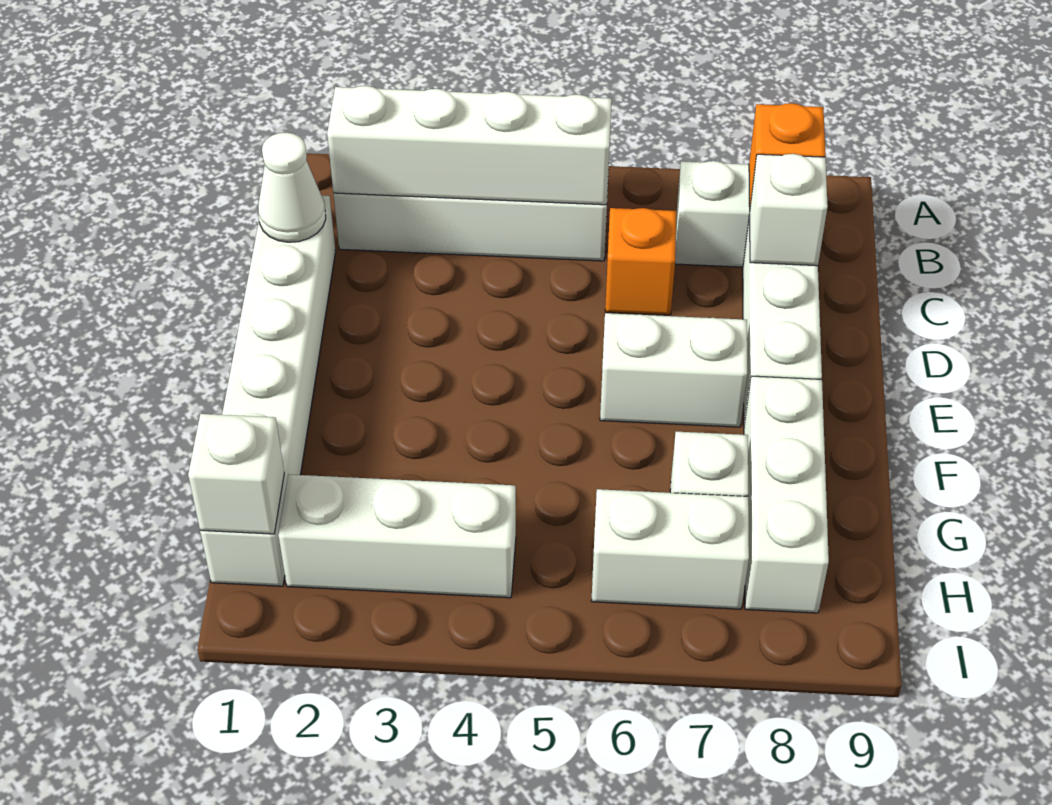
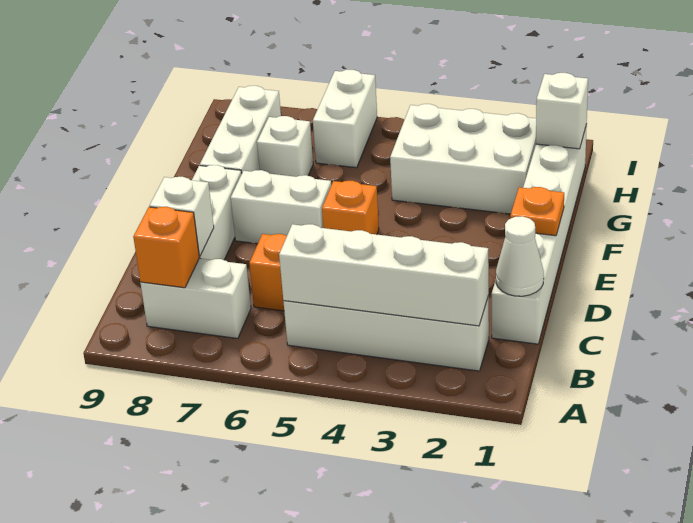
none -> orange 1x1 plate [510,187,564,236]
none -> orange 1x1 brick [322,181,379,234]
white 1x3 brick [278,474,516,598] -> white 2x3 brick [390,104,536,214]
white 1x2 brick [591,489,749,609] -> white 1x2 brick turned to [313,70,377,168]

